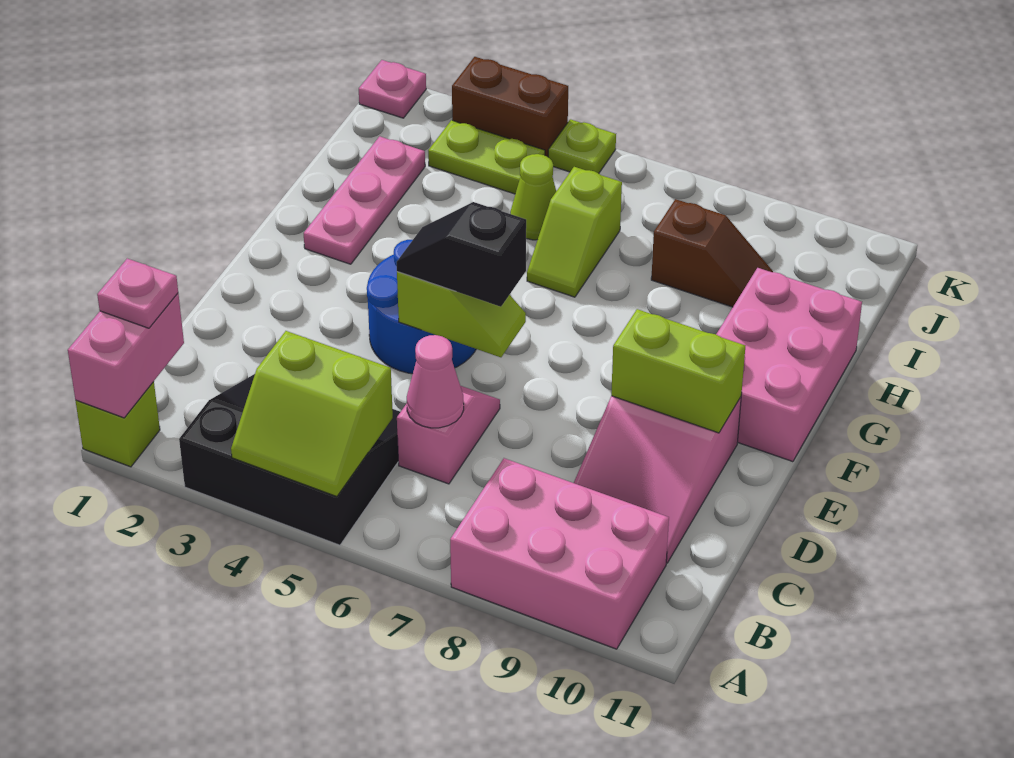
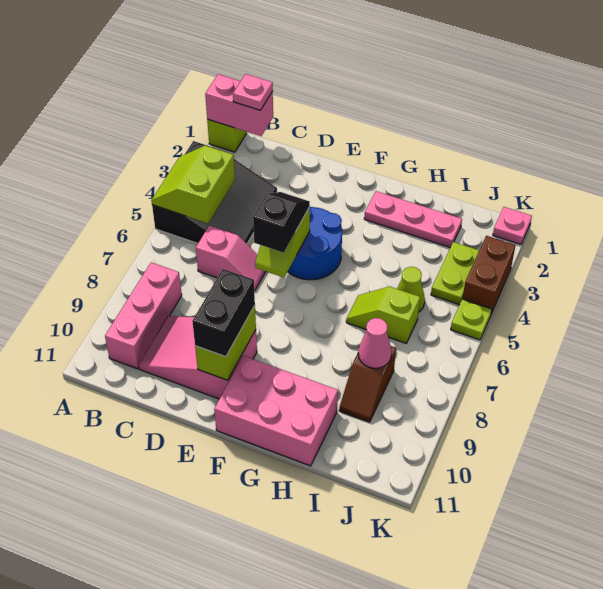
pink 2x3 brick [450,458,669,649] -> pink 1x3 brick [105,262,182,369]
pink 1x1 cone [407,335,464,428] -> pink 1x1 cone moved to [358,318,392,368]
none -> black 1x2 brick [192,269,255,357]

